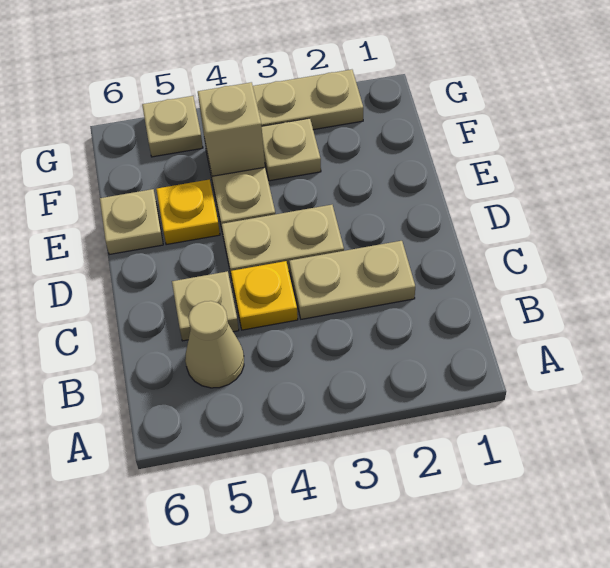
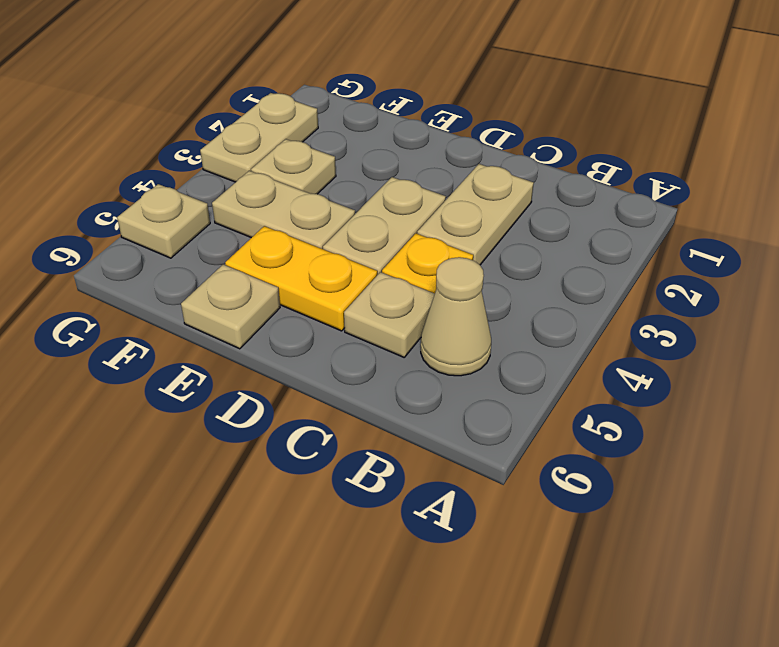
yellow 1x1 plate [156,180,220,245] -> yellow 1x2 plate [225,226,377,331]
tan 1x1 brick [198,82,265,176] -> none

